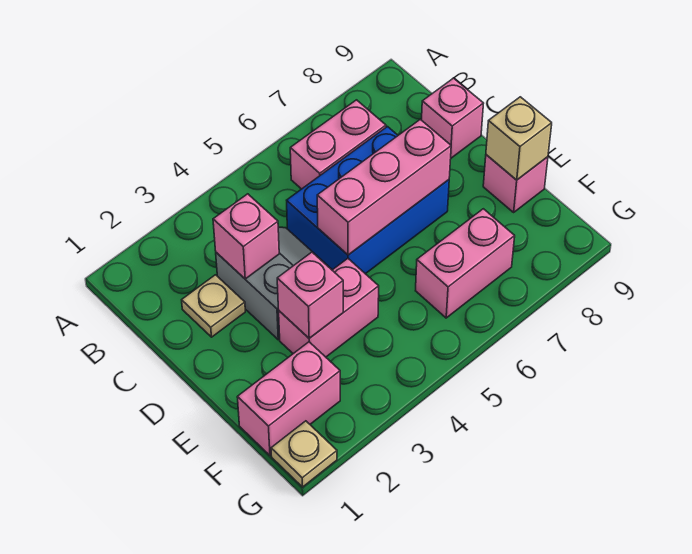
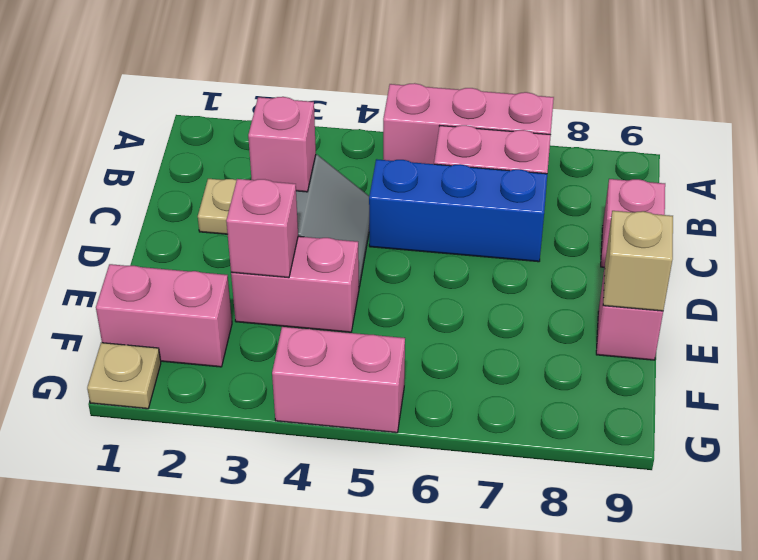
blue 2x3 brick [287,127,449,274] -> blue 1x3 brick [369,159,547,262]
pink 1x3 brick [317,119,451,255] -> pink 1x3 brick moved to [383,83,554,164]
pink 1x2 brick [416,209,515,318] -> pink 1x2 brick moved to [272,327,405,433]

